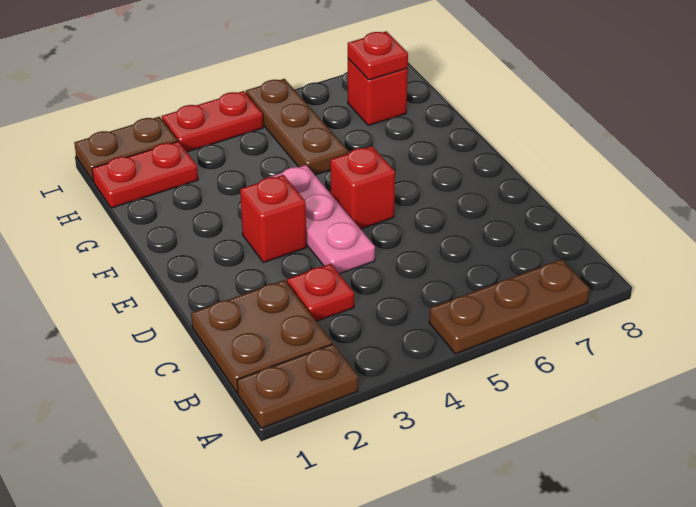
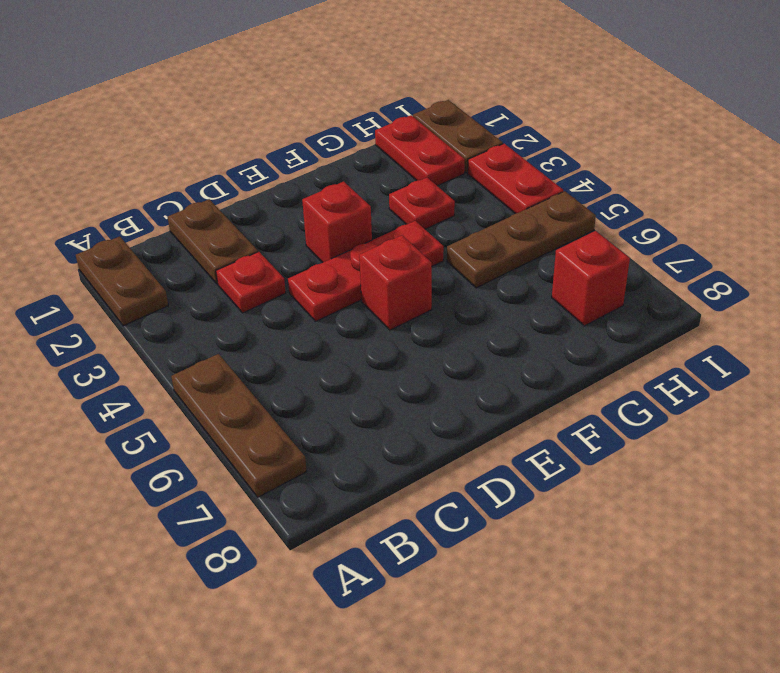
brown 2x2 plate [191,280,332,393] -> brown 1x2 plate [168,199,258,284]
pink 1x3 plate [268,165,375,274] -> red 1x3 plate [288,221,444,321]
red 1x1 plate [348,31,408,80] -> red 1x1 plate moved to [389,178,455,229]

